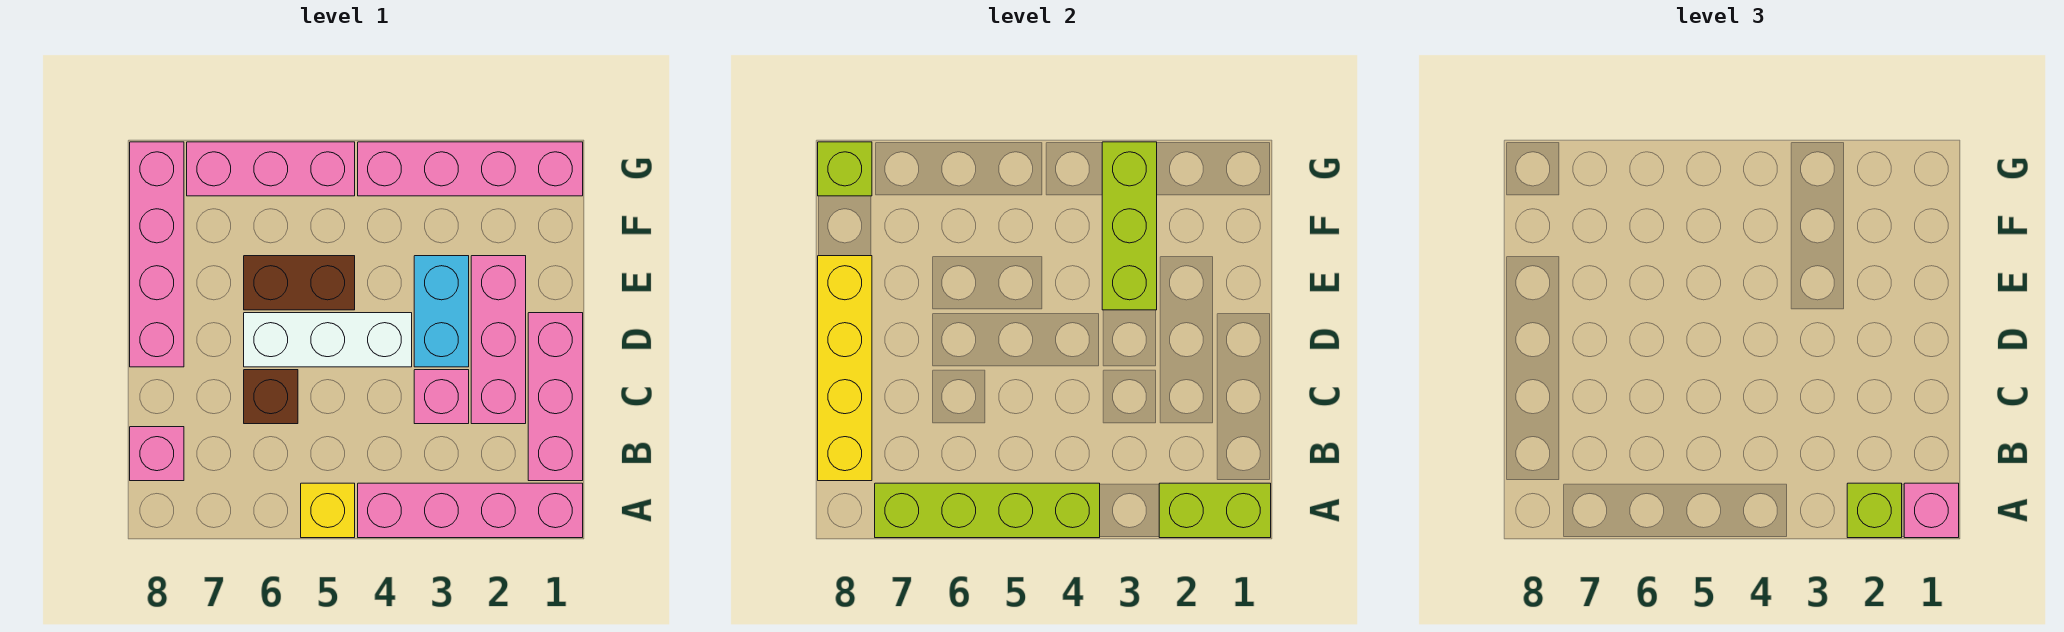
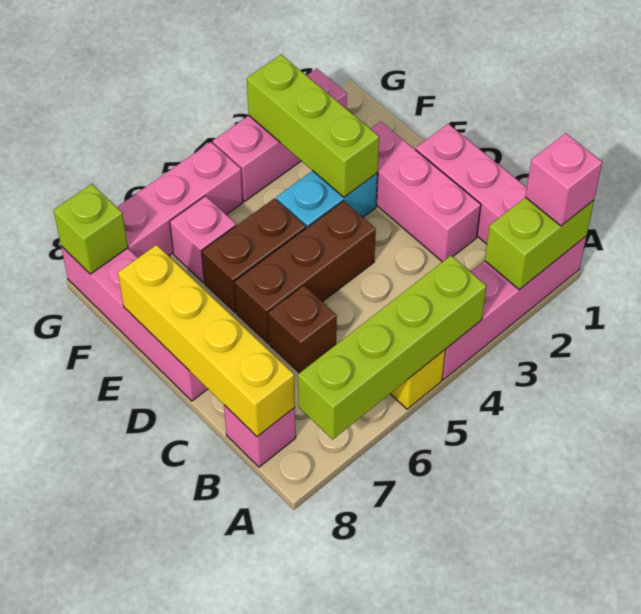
lime 1x1 brick [1847,483,1902,538] -> none
pink 1x1 brick [414,370,469,424] -> pink 1x1 brick moved to [170,196,236,283]
cyan 1x2 brick [414,256,469,367] -> cyan 1x2 brick turned to [276,171,378,228]
white 1x3 brick [244,313,412,367] -> brown 1x3 brick [234,201,376,343]
pink 1x4 brick [358,142,583,196] -> pink 1x3 brick [213,68,347,201]

